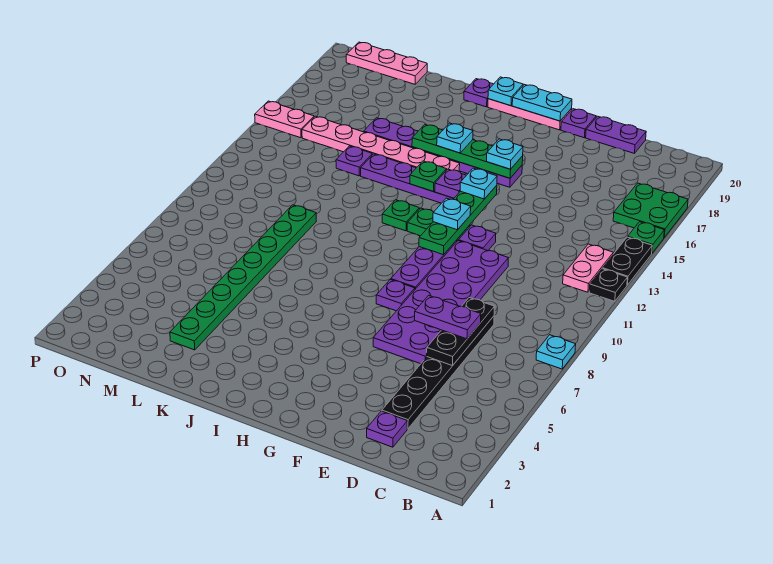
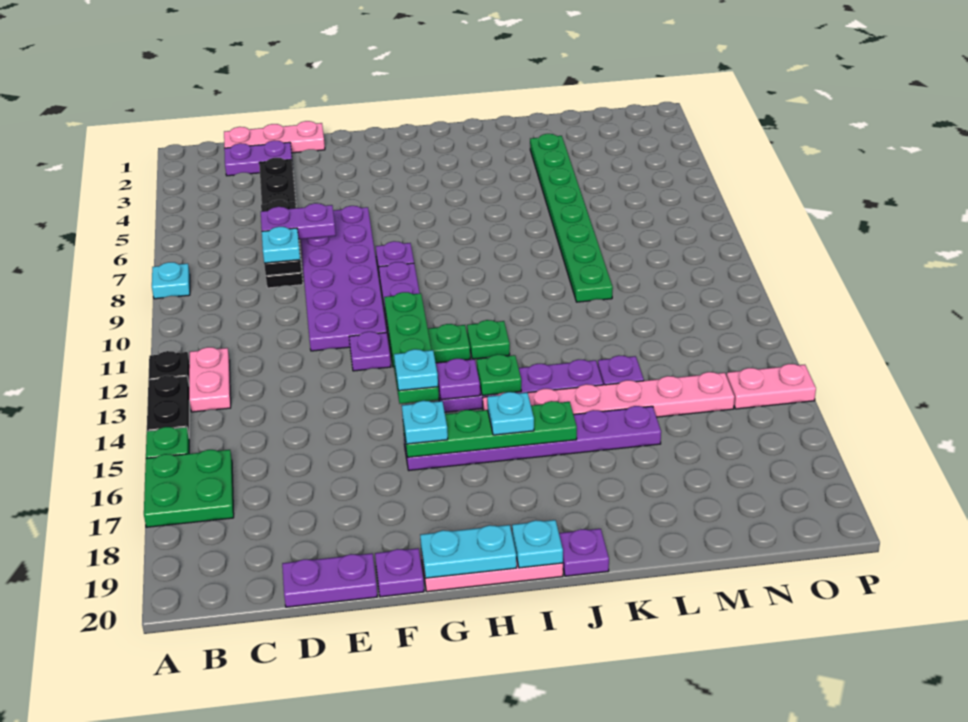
purple 1x1 plate [367,411,407,447] -> purple 1x2 plate [224,140,293,176]
cyan 1x1 plate [433,198,471,230] -> cyan 1x1 plate moved to [262,227,300,263]
pink 1x3 plate [346,42,427,84] -> pink 1x3 plate moved to [224,121,325,153]

